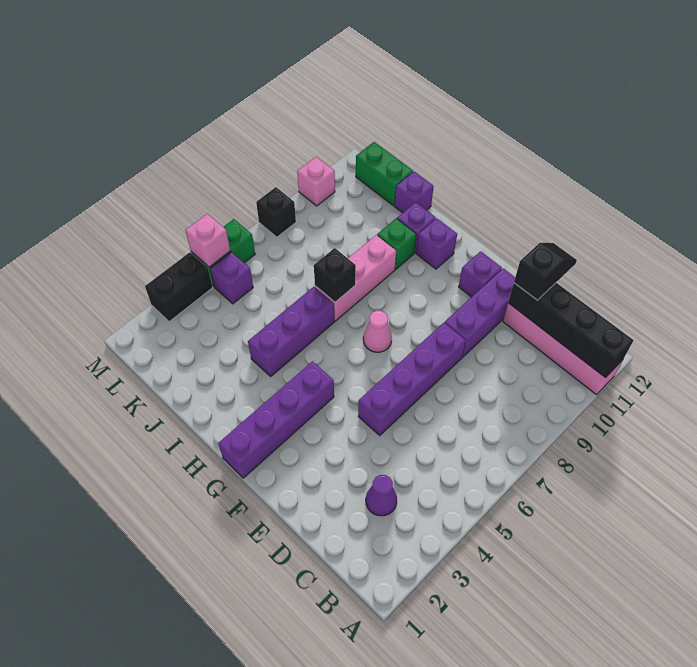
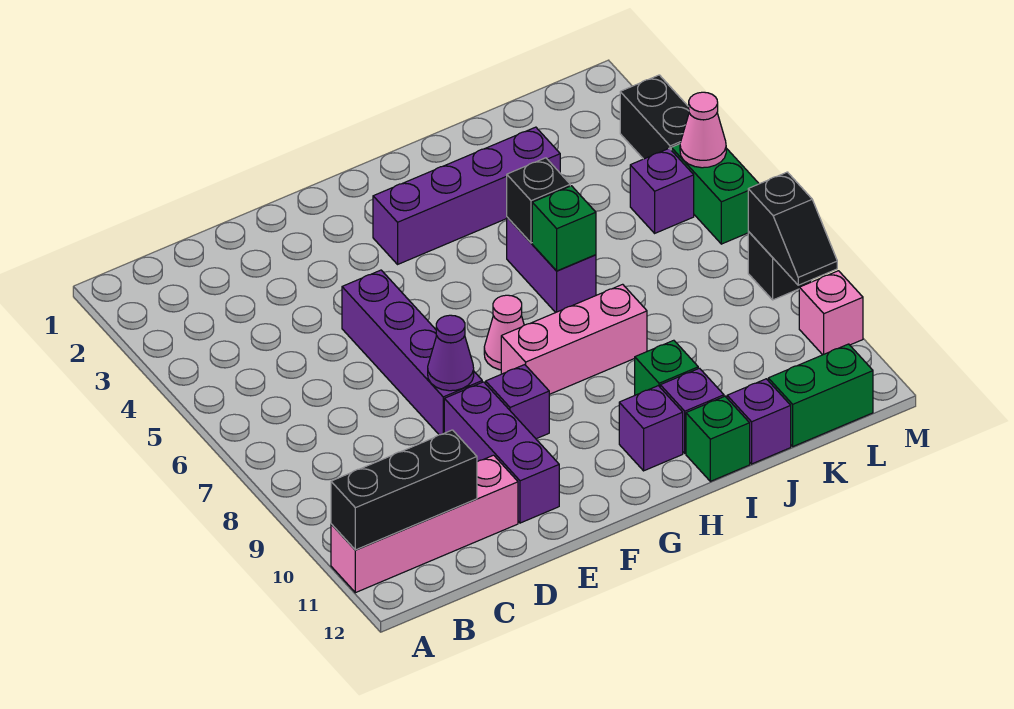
black 1x4 brick [508,283,634,378] -> black 1x3 brick [331,430,477,550]
purple 1x1 cone [366,475,397,516] -> purple 1x1 cone moved to [428,315,474,391]
black 1x2 slope [514,243,577,300] -> black 1x2 slope moved to [748,172,837,285]
purple 1x1 brick [459,251,502,297] -> purple 1x1 brick moved to [486,365,549,439]
purple 1x4 brick [218,361,334,478] -> purple 1x4 brick turned to [373,127,560,264]
purple 1x3 brick [248,287,334,376] -> purple 1x2 brick [507,217,596,313]
none -> green 1x1 brick [532,186,596,271]
pink 1x3 brick [315,235,396,321] -> pink 1x3 brick turned to [501,284,647,394]
black 1x1 brick [314,248,356,302] -> black 1x1 brick moved to [507,158,570,243]
none -> green 1x1 brick [686,396,750,481]
pink 1x1 brick [186,214,230,267] -> pink 1x1 cone [680,92,726,168]

